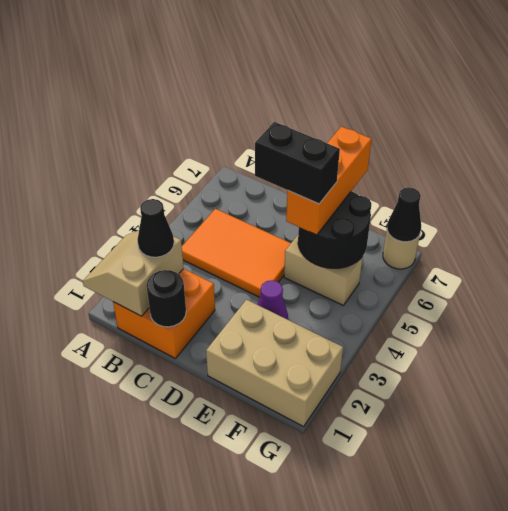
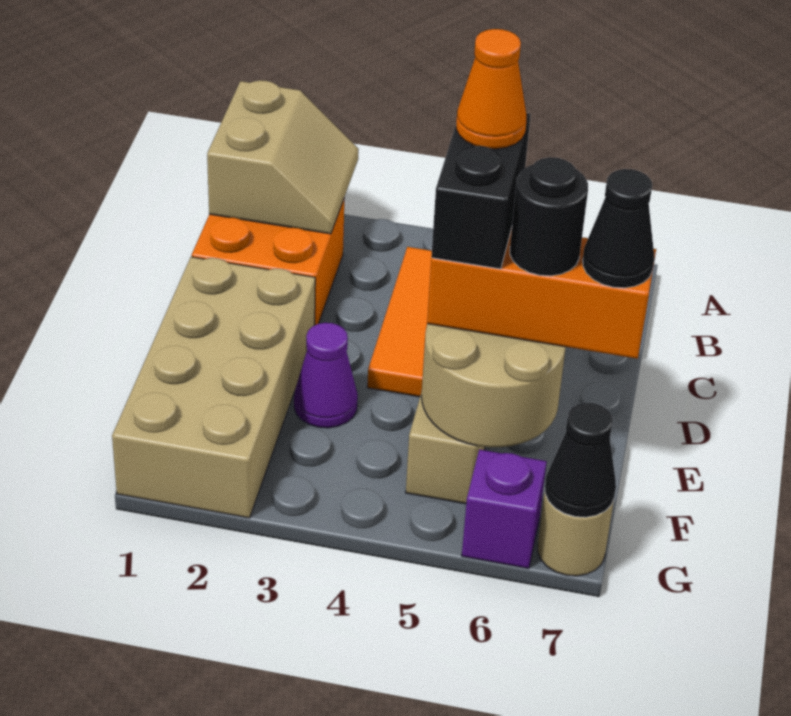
tan 2x2 slope [83,231,184,316] -> tan 2x2 slope turned to [207,80,359,234]
black 1x1 cone [137,199,174,257] -> black 1x1 cone moved to [583,169,654,288]
black 1x1 round brick [147,270,186,327] -> black 1x1 round brick moved to [510,157,588,276]
none -> orange 1x1 cone [456,29,526,149]
tan 2x3 brick [206,300,343,427] -> tan 2x4 brick [112,257,315,518]
black 2x2 round brick [298,191,371,268] -> tan 2x2 round brick [422,324,566,447]
none -> purple 1x1 brick [462,449,547,569]

